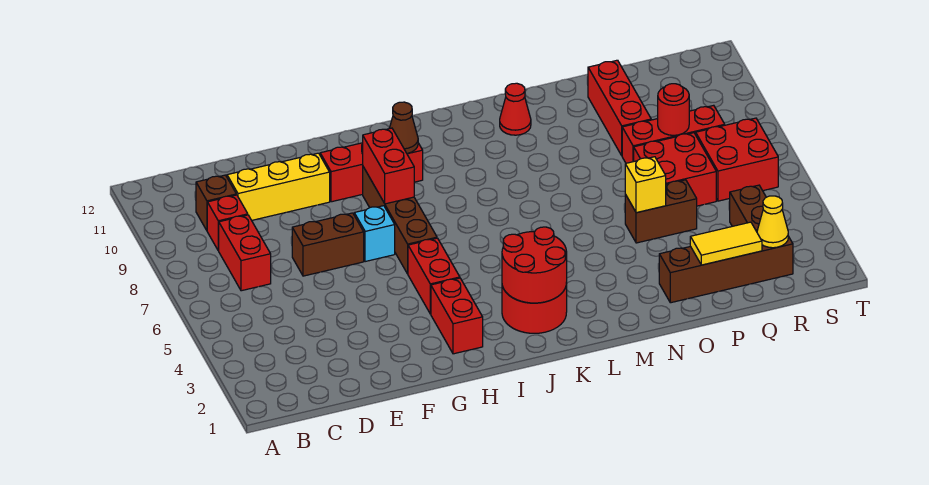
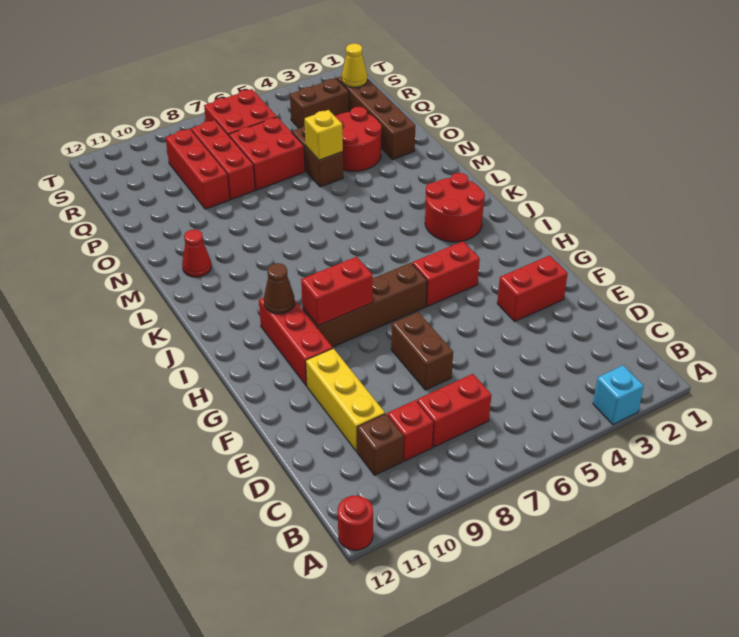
cyan 1x1 brick [354,206,395,262] -> cyan 1x1 brick moved to [593,365,644,425]
red 1x2 brick [431,278,483,354] -> red 1x2 brick moved to [497,255,568,322]
red 2x2 round brick [502,227,567,303] -> red 2x2 round brick moved to [334,107,382,171]
yellow 1x2 tile [690,222,762,265] -> none
red 1x3 brick [588,60,651,155] -> red 1x3 brick turned to [166,129,230,209]
red 1x1 round brick [658,84,689,135] -> red 1x1 round brick moved to [338,496,373,550]

